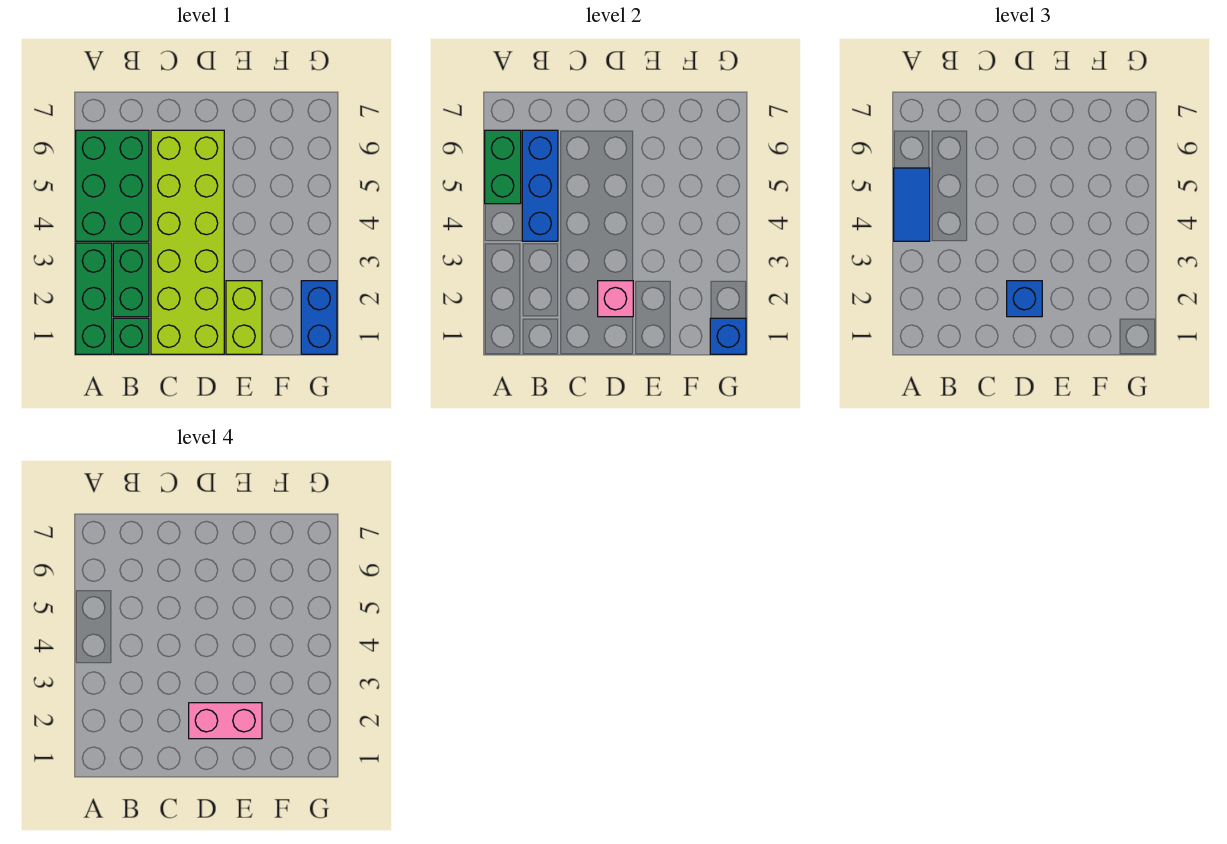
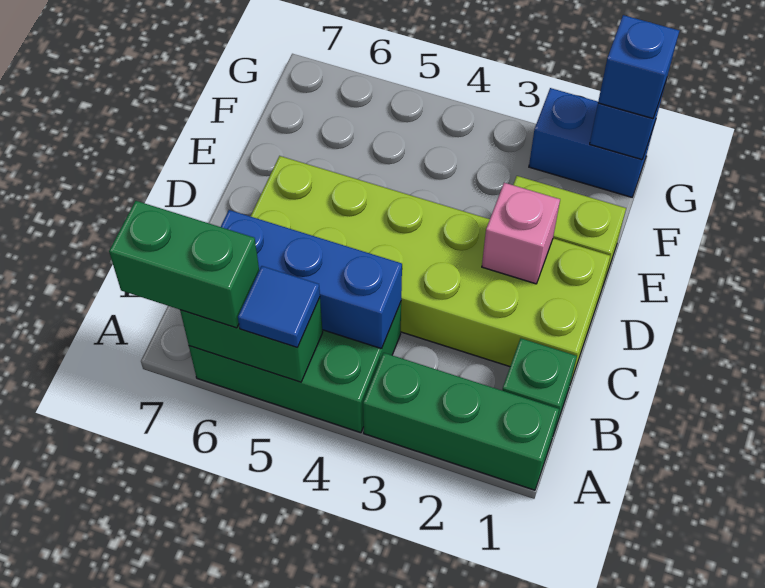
blue 1x2 tile [894,168,930,241] -> blue 1x1 tile [238,266,320,347]
green 1x2 brick [113,243,149,317] -> green 1x2 brick moved to [109,201,259,328]
blue 1x1 brick [1007,281,1042,317] -> blue 1x1 brick moved to [598,15,679,119]
pink 1x2 brick [189,703,262,739] -> none

